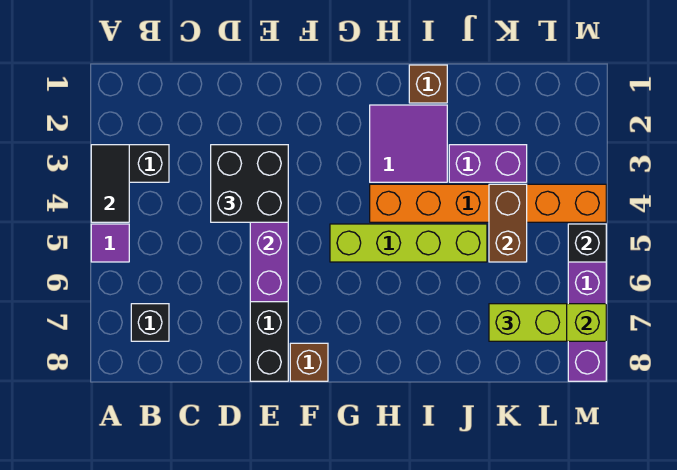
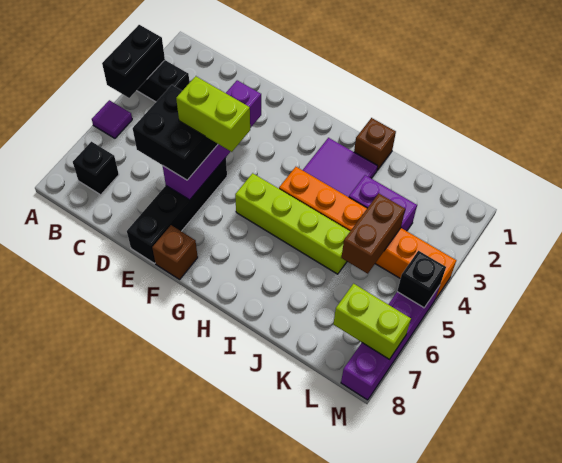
black 1x2 tile [91,145,129,222] -> black 1x2 brick [102,25,165,98]
black 2x2 brick [211,145,288,222] -> black 2x2 brick moved to [133,85,218,180]
lime 1x2 brick [489,304,567,341] -> lime 1x2 brick moved to [176,76,250,152]

